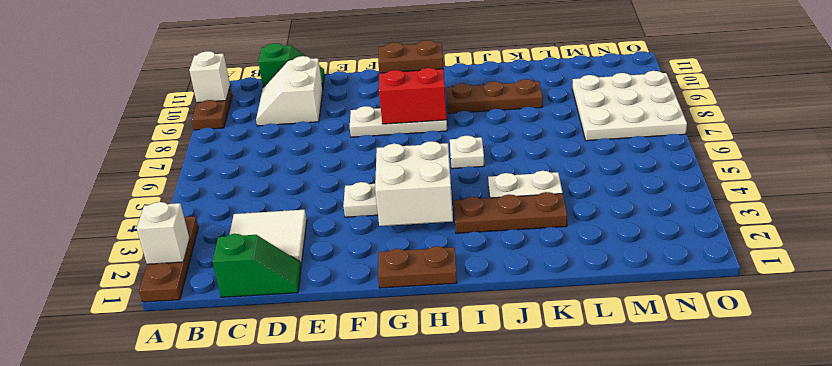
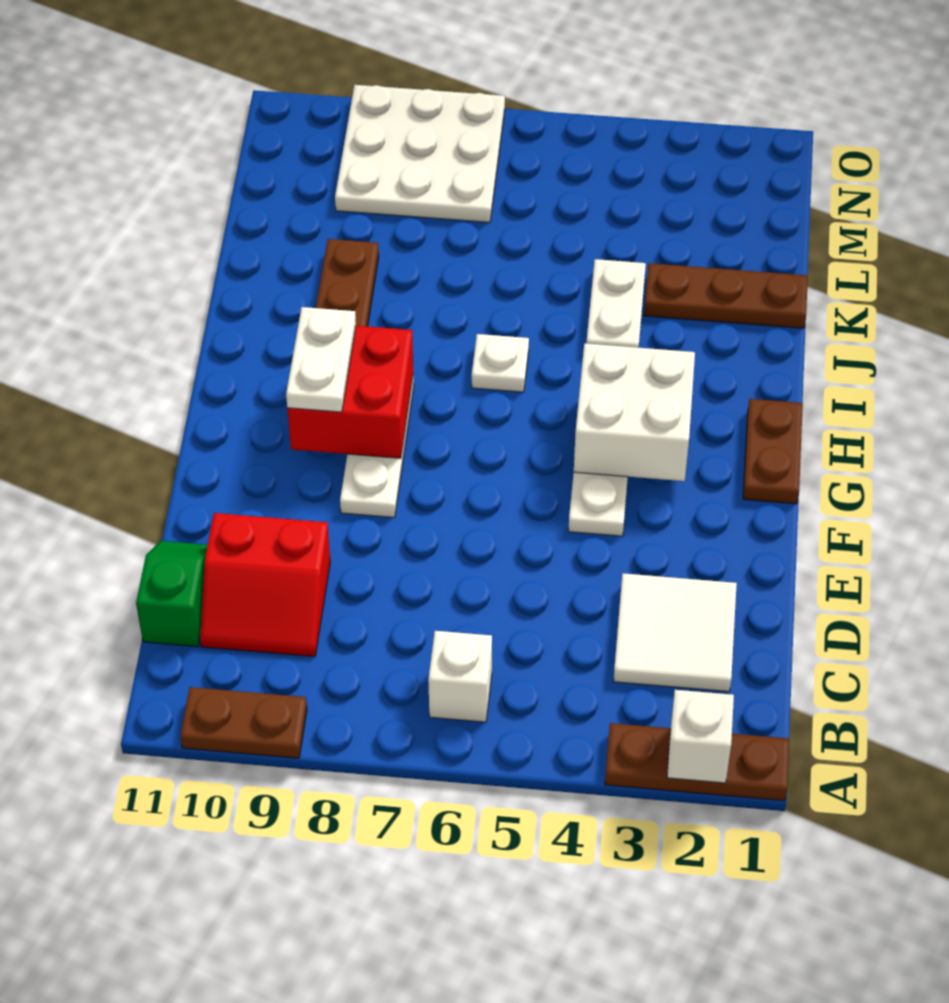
white 1x1 brick [189,51,230,103] -> white 1x1 brick moved to [428,631,492,722]
green 1x2 slope [213,234,301,297] -> none
white 2x2 slope [256,56,323,126] -> red 2x2 slope [200,513,330,657]
brown 1x2 plate [378,40,444,73] -> white 1x2 plate [286,307,356,412]
brown 1x3 plate [454,192,567,233] -> brown 1x3 plate turned to [644,263,808,328]

